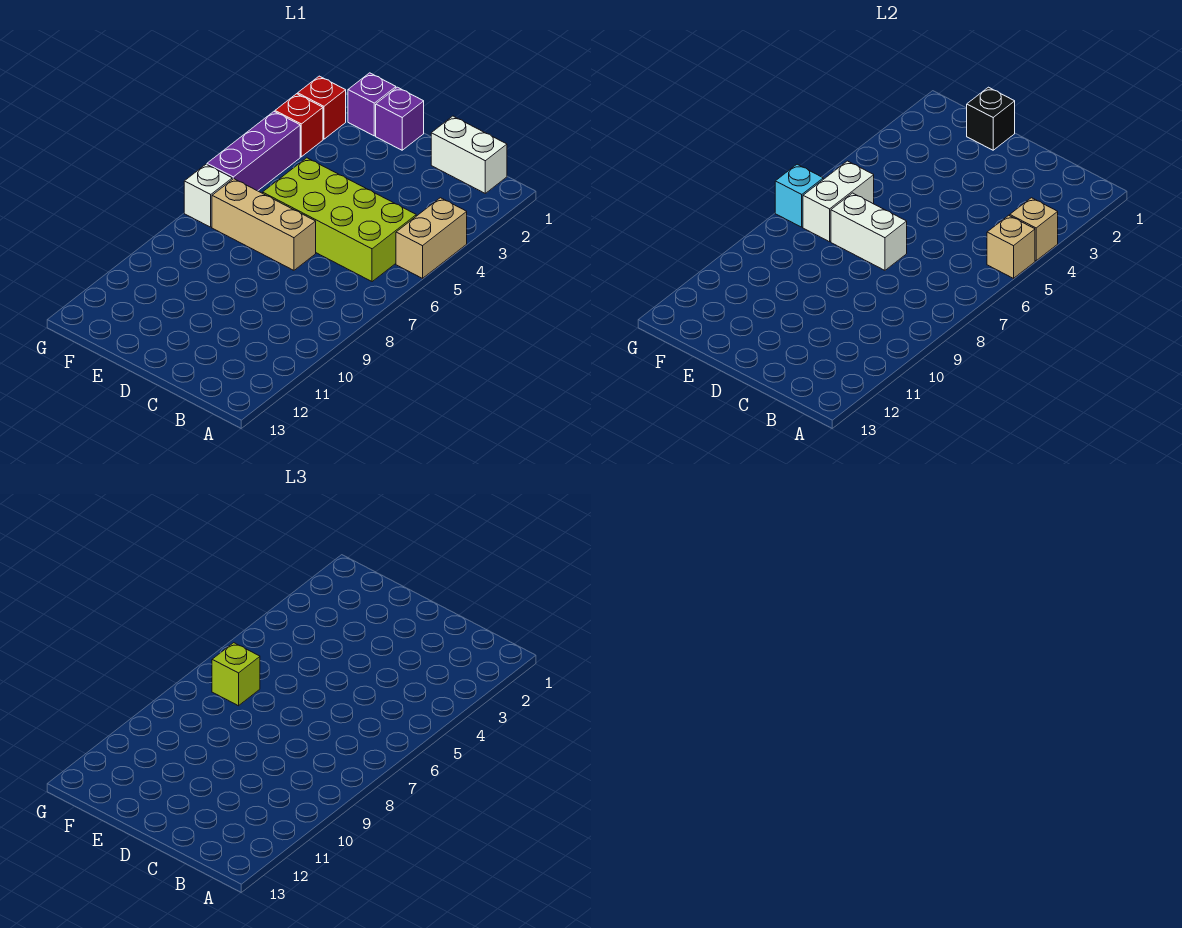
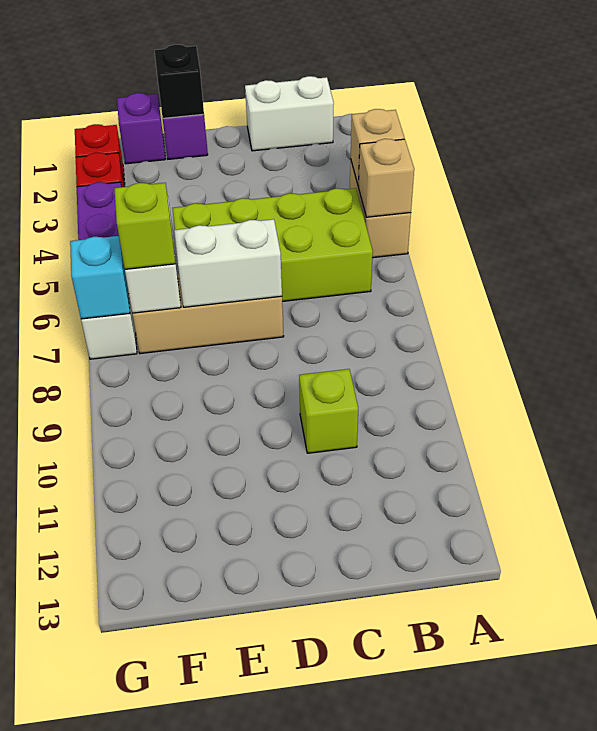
none -> lime 1x1 brick [299,369,358,453]

